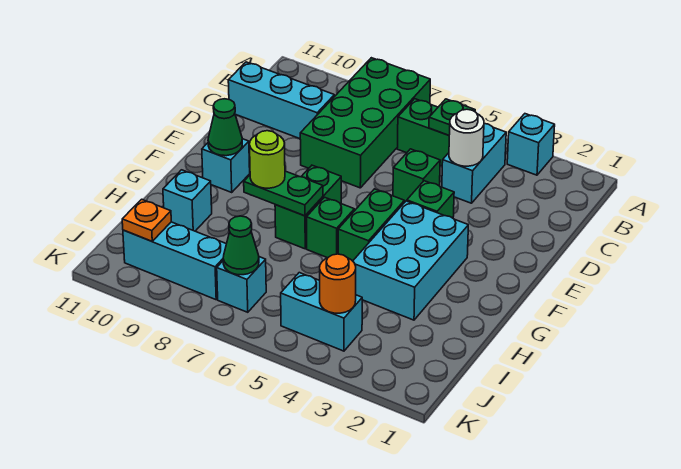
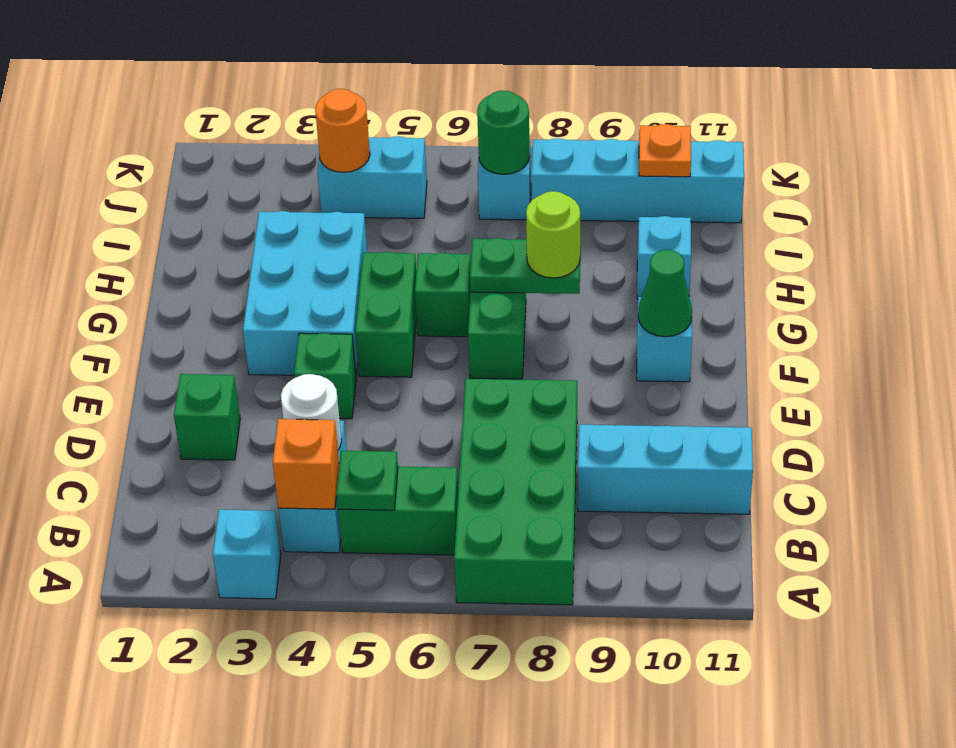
none -> orange 1x1 brick [273,419,339,509]
green 1x1 brick [393,149,440,203] -> green 1x1 brick moved to [174,374,240,460]
green 1x1 cone [223,216,259,275] -> green 1x1 round brick [477,91,530,174]
cyan 1x3 brick [123,222,226,300] -> cyan 1x4 brick [531,138,744,223]

